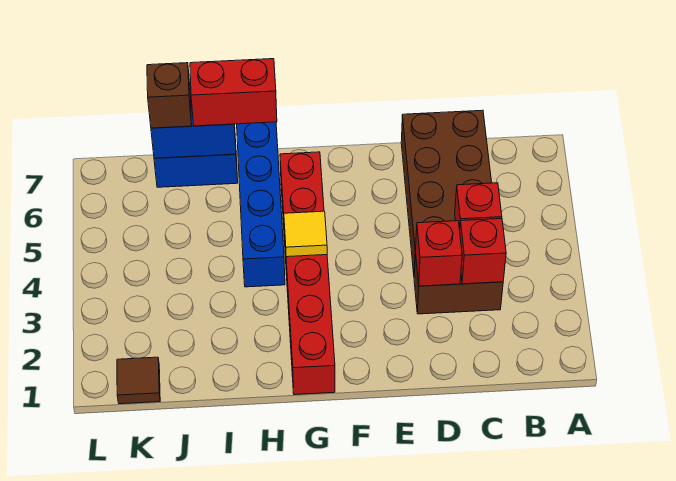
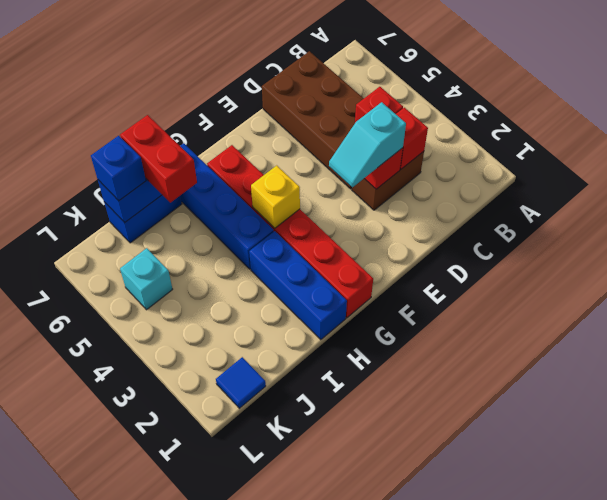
none -> cyan 1x2 slope [329,102,406,187]
yellow 1x1 tile [284,211,327,257] -> yellow 1x1 brick [251,165,300,228]
none -> blue 1x3 brick [249,231,347,340]
red 1x2 brick [190,59,277,126] -> red 1x2 brick turned to [120,115,197,203]
brown 1x1 brick [147,63,192,128] -> blue 1x1 brick [91,136,146,201]
brown 1x1 tile [117,357,160,404] -> blue 1x1 tile [216,357,266,408]
none -> cyan 1x1 brick [120,248,173,310]

